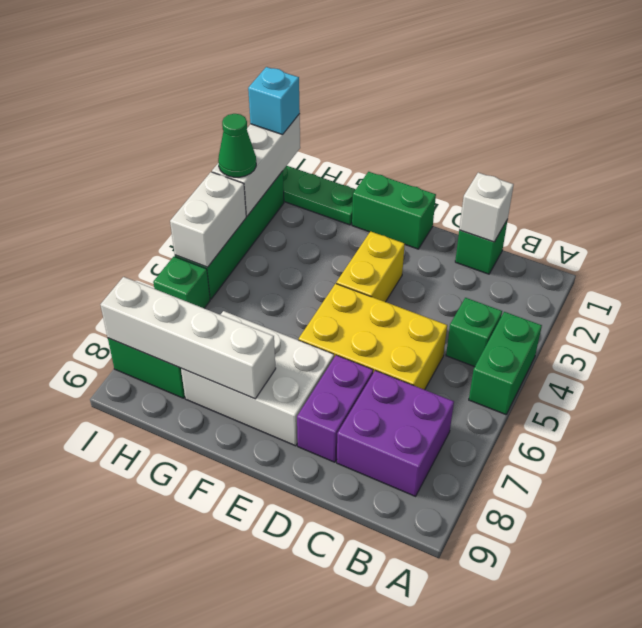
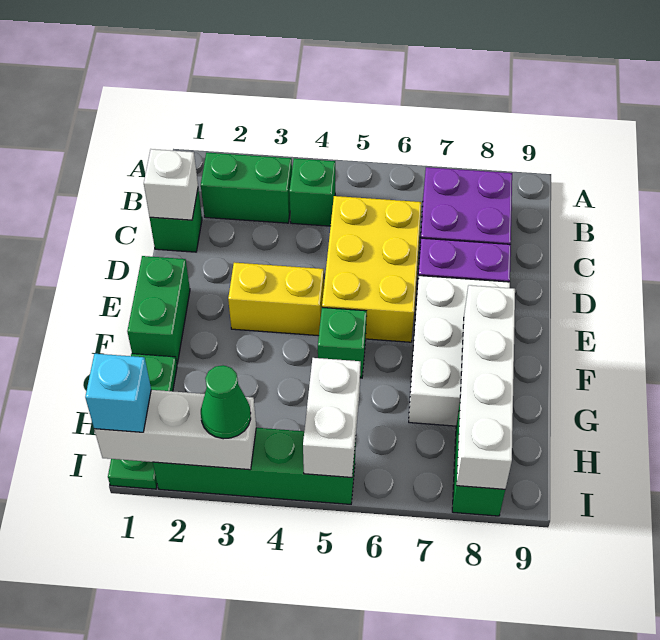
green 1x2 brick [469,312,542,415] -> green 1x2 brick moved to [201,153,292,223]
white 1x2 brick [170,172,246,267] -> white 1x2 brick turned to [303,358,361,478]
green 1x1 brick [153,257,210,308] -> green 1x1 brick moved to [318,307,367,378]

